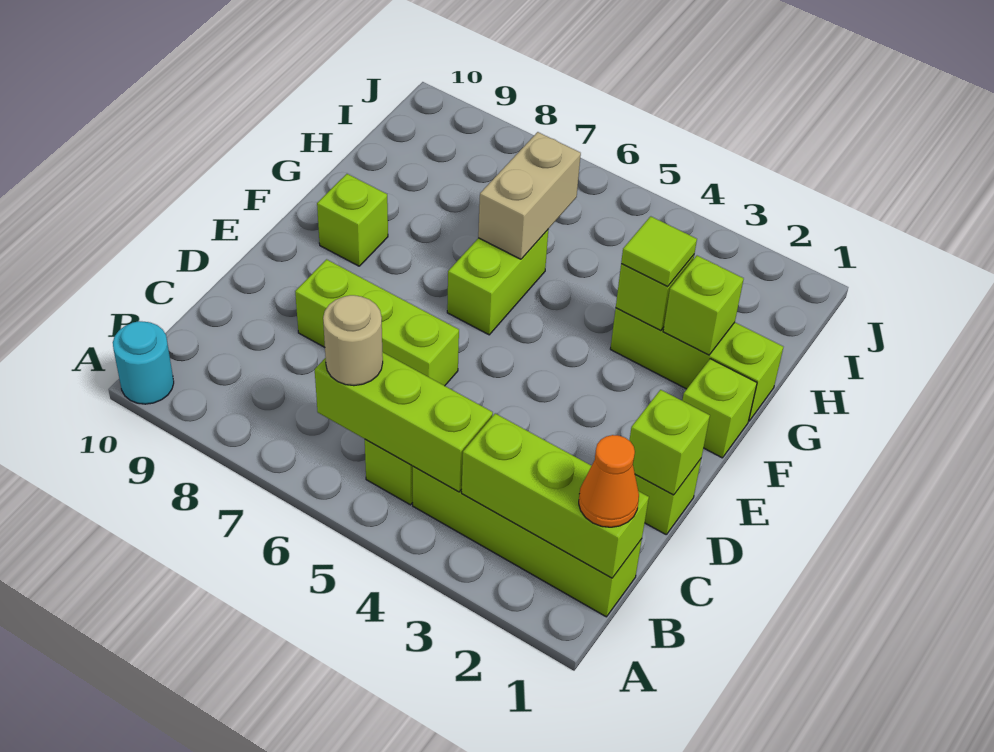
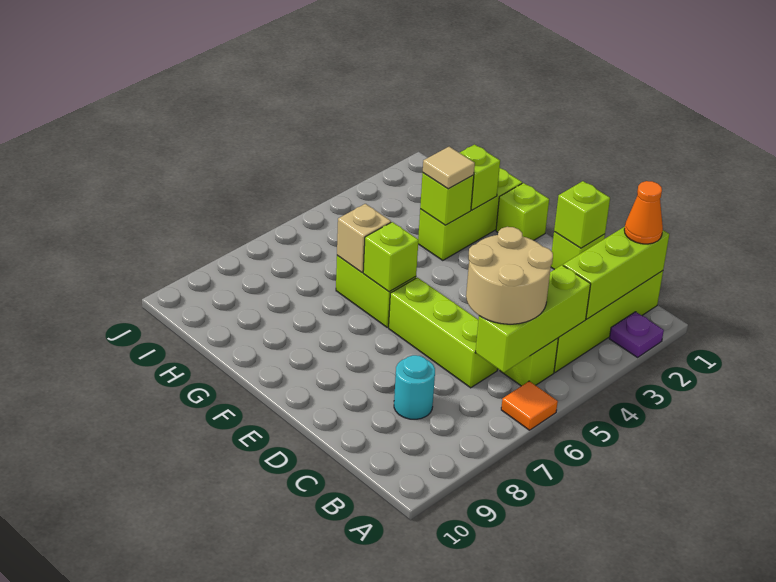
none -> purple 1x1 plate [609,312,664,357]
none -> orange 1x1 tile [501,381,558,430]
cyan 1x1 round brick [113,321,174,404] -> cyan 1x1 round brick moved to [394,355,435,419]
tan 1x1 round brick [323,295,383,386] -> tan 2x2 round brick [466,227,553,324]
lime 1x3 brick [295,259,459,386] -> lime 1x3 brick turned to [389,278,498,388]
lime 1x1 brick [317,174,388,266] -> lime 1x1 brick moved to [363,222,418,292]
lime 1x1 tile [621,216,697,286] -> tan 1x1 tile [423,147,475,189]
tan 1x2 brick [478,132,581,259] -> tan 1x1 brick [337,204,391,273]

